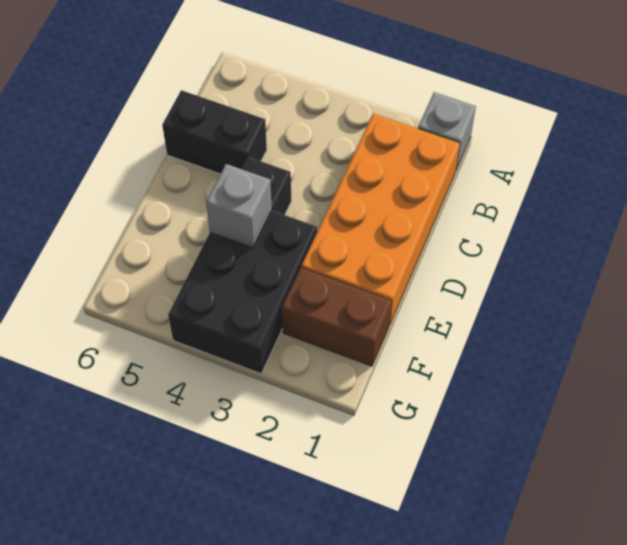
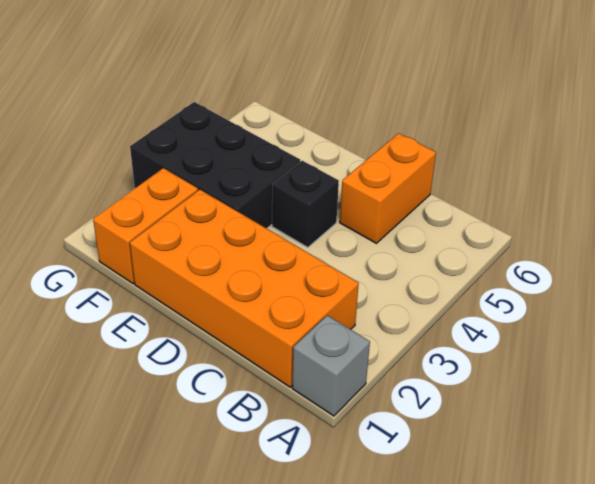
black 1x2 brick [162,90,267,174] -> orange 1x2 brick [340,133,436,243]
grey 1x1 brick [206,164,272,248] -> none
brown 1x2 brick [282,268,392,366] -> orange 1x2 brick [93,168,198,284]

